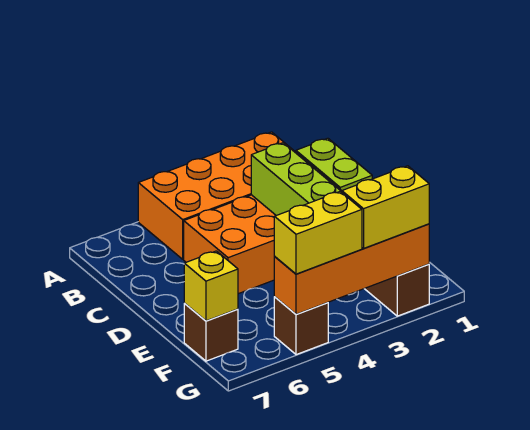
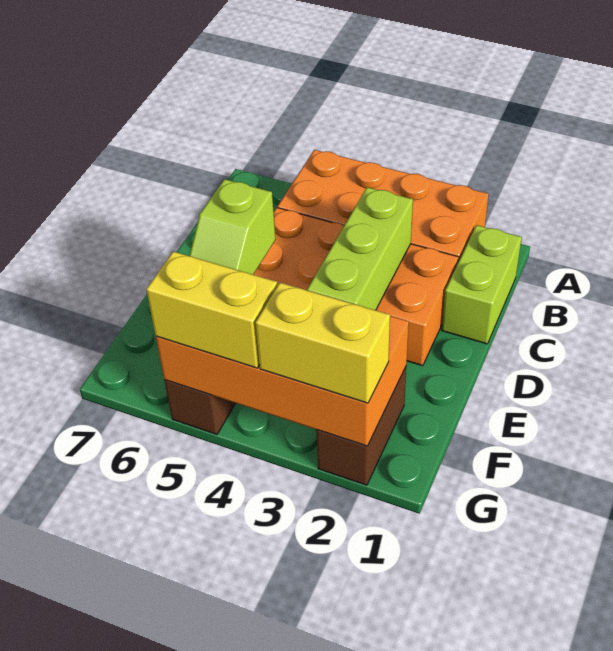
none -> lime 1x2 slope [189,179,276,274]
brown 1x1 brick [184,304,238,361] -> none
yellow 1x1 brick [184,251,238,321] -> none
orange 1x4 brick [274,224,429,314] -> orange 2x4 brick [156,283,409,446]

